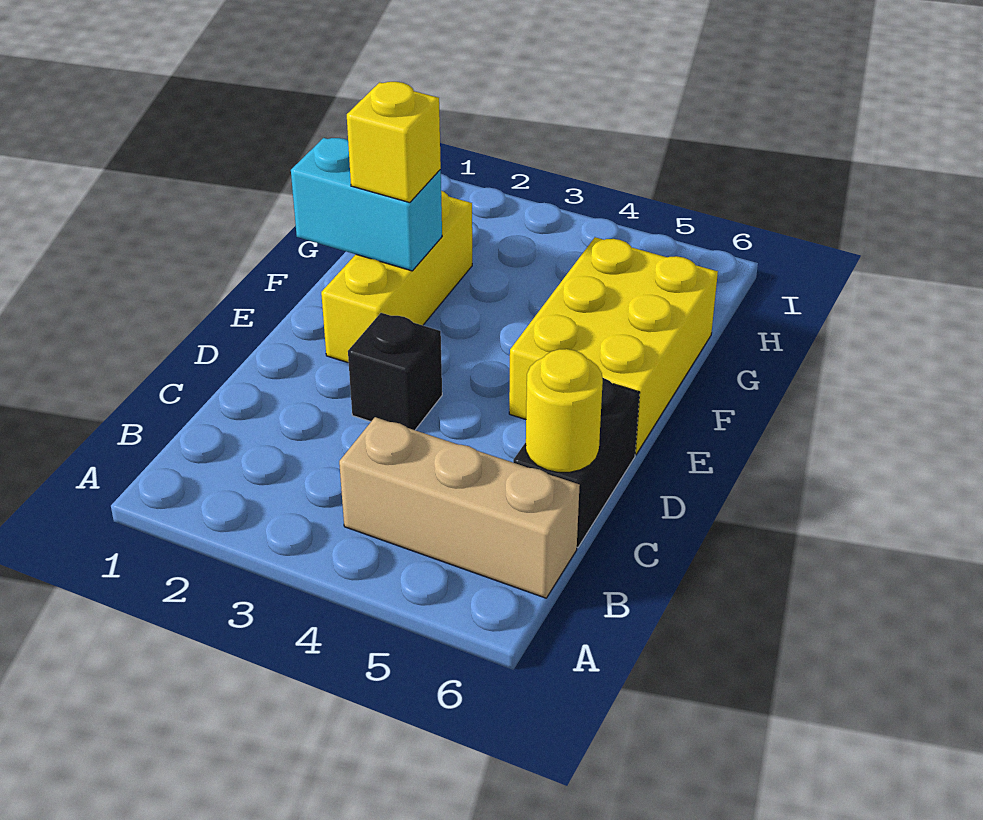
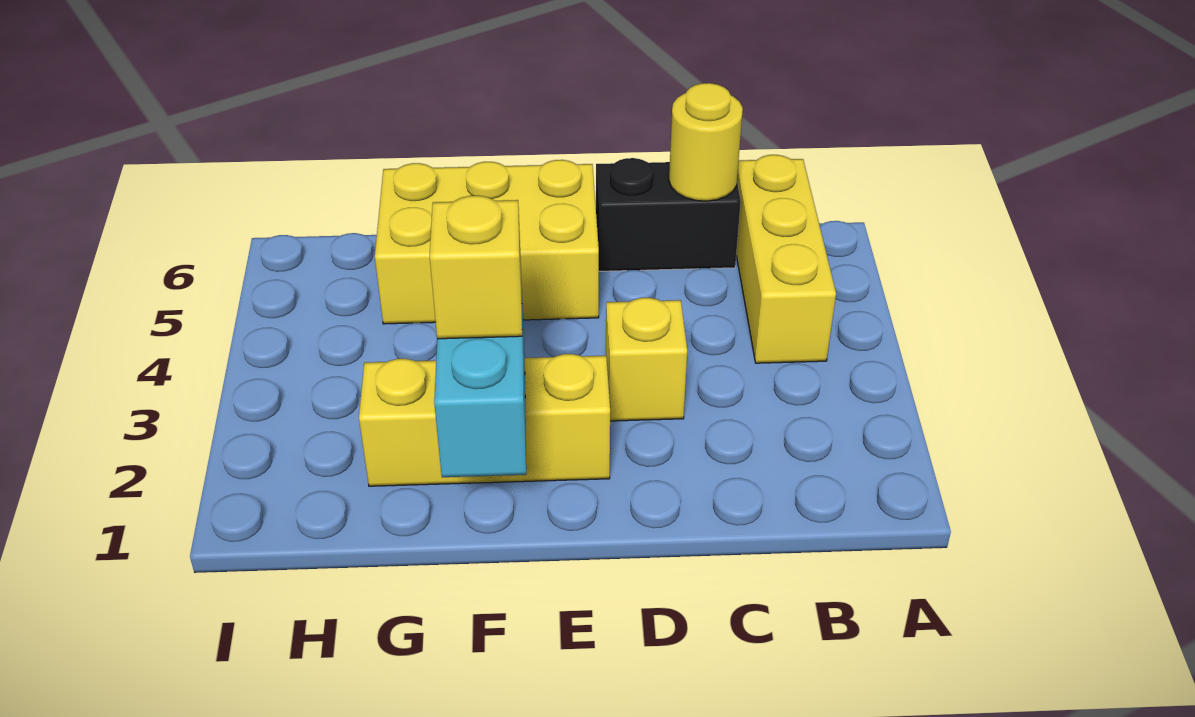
tan 1x3 brick [339,417,580,598] -> yellow 1x3 brick [736,155,836,363]
black 1x1 brick [348,313,442,430] -> yellow 1x1 brick [606,298,687,421]

